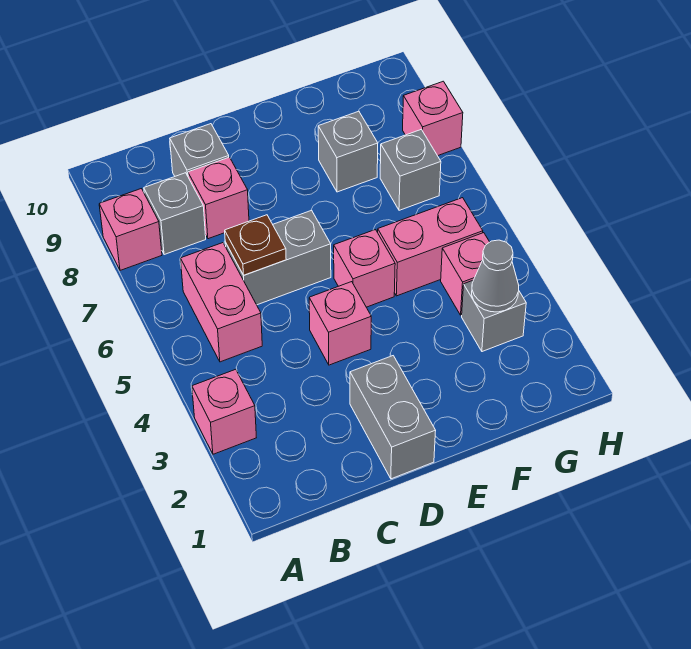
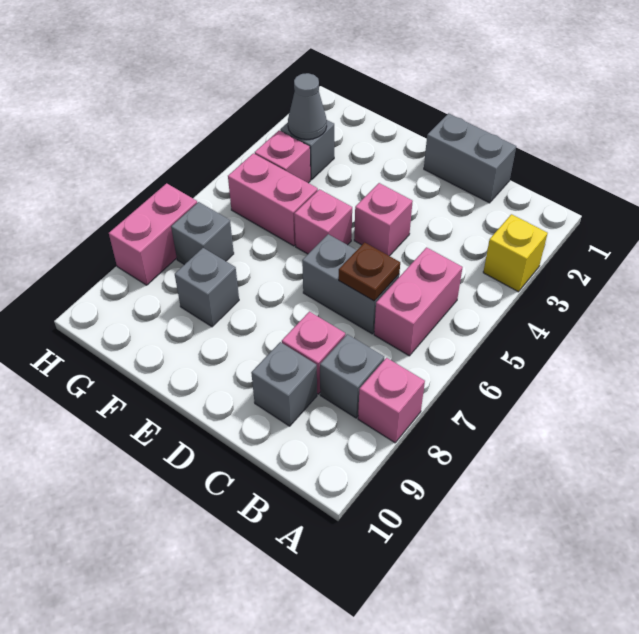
pink 1x1 brick [192,369,256,454] -> yellow 1x1 brick [483,214,548,292]
grey 1x2 brick [350,356,436,479] -> grey 1x2 brick turned to [424,113,516,203]
pink 1x1 brick [403,81,463,156] -> pink 1x2 brick [109,183,197,285]

